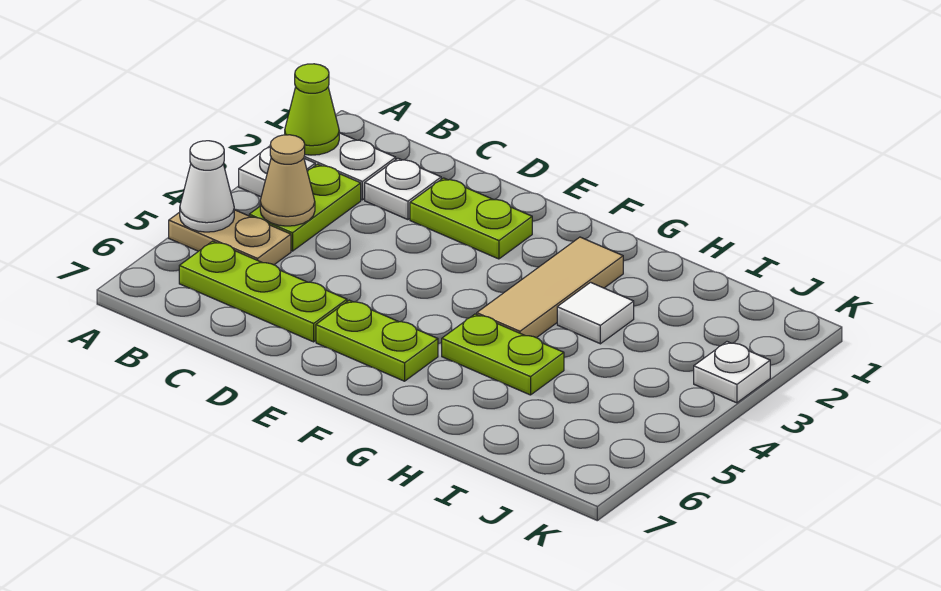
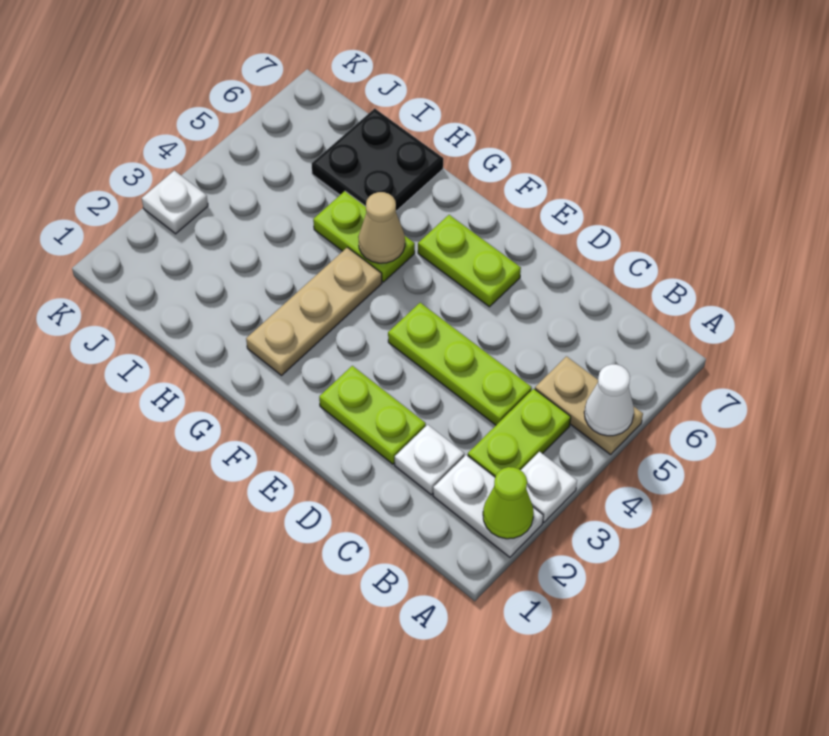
tan 1x1 cone [260,135,315,226] -> tan 1x1 cone moved to [358,192,405,263]
lime 1x3 plate [179,241,347,342] -> lime 1x3 plate moved to [388,303,532,425]
tan 1x3 tile [477,237,623,338] -> tan 1x3 plate [246,247,382,375]
white 1x1 tile [557,282,634,344] -> none
none -> black 2x2 plate [312,108,443,211]

